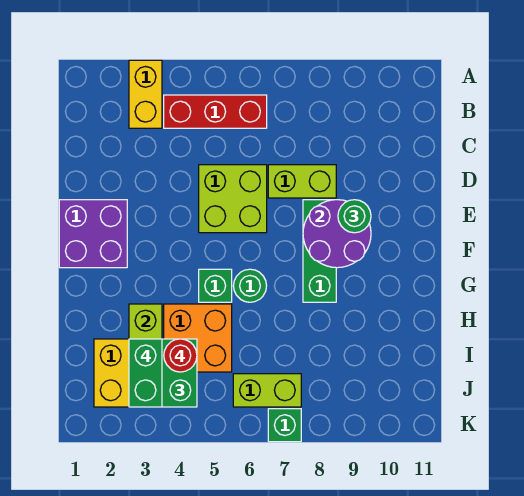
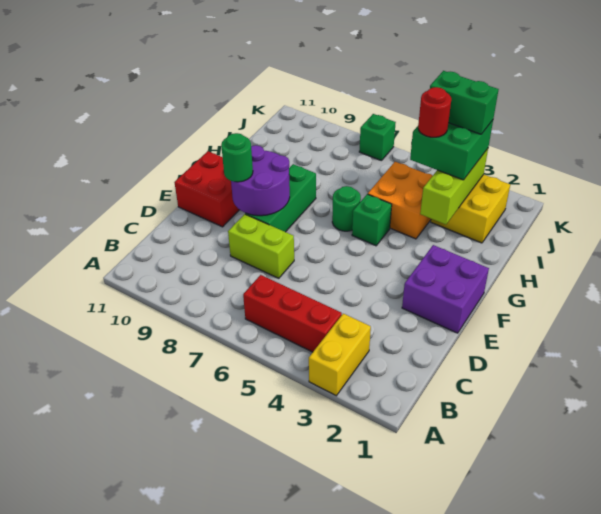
lime 2x2 brick [199,165,267,233] -> none
none -> red 2x2 brick [174,151,239,227]
green 1x2 brick [129,339,162,407] -> green 1x2 brick turned to [430,71,499,134]
lime 1x2 brick [233,374,301,407] -> none

